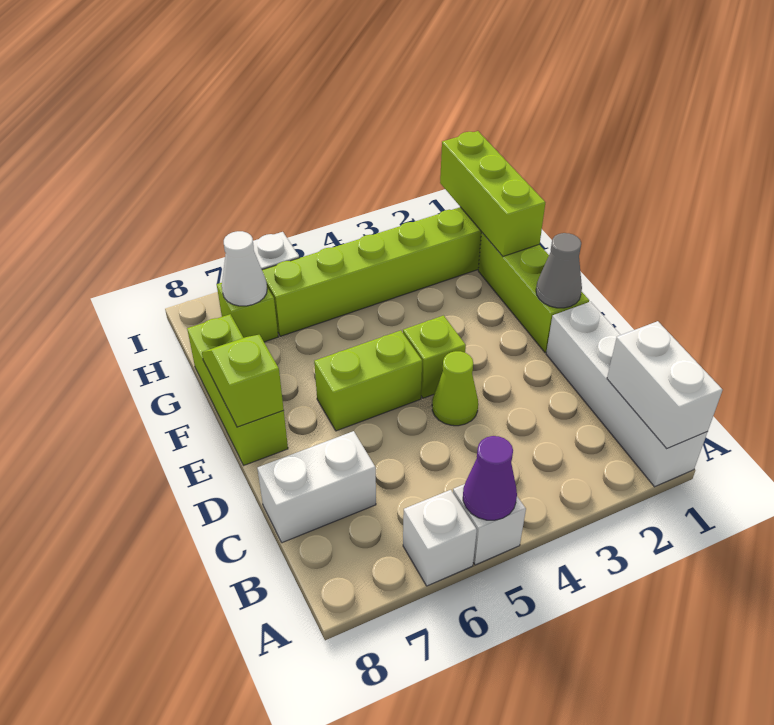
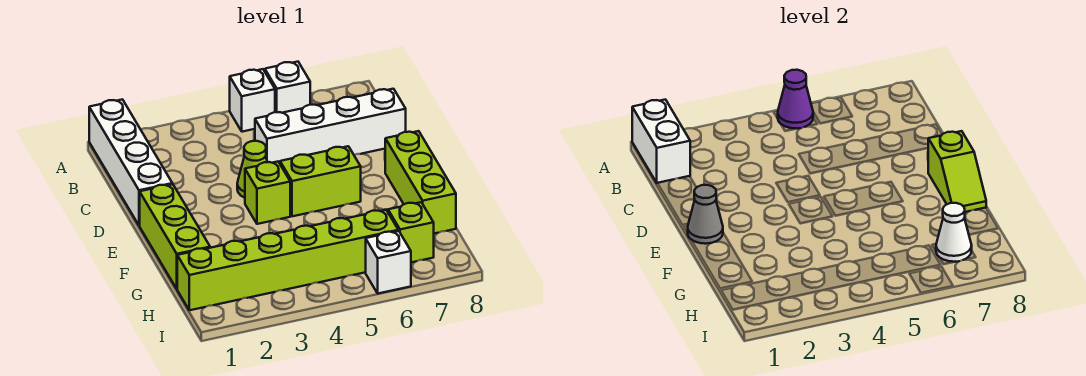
white 1x2 brick [257,431,376,543] -> white 1x4 brick [255,89,406,163]
lime 1x3 brick [440,131,545,256] -> none

